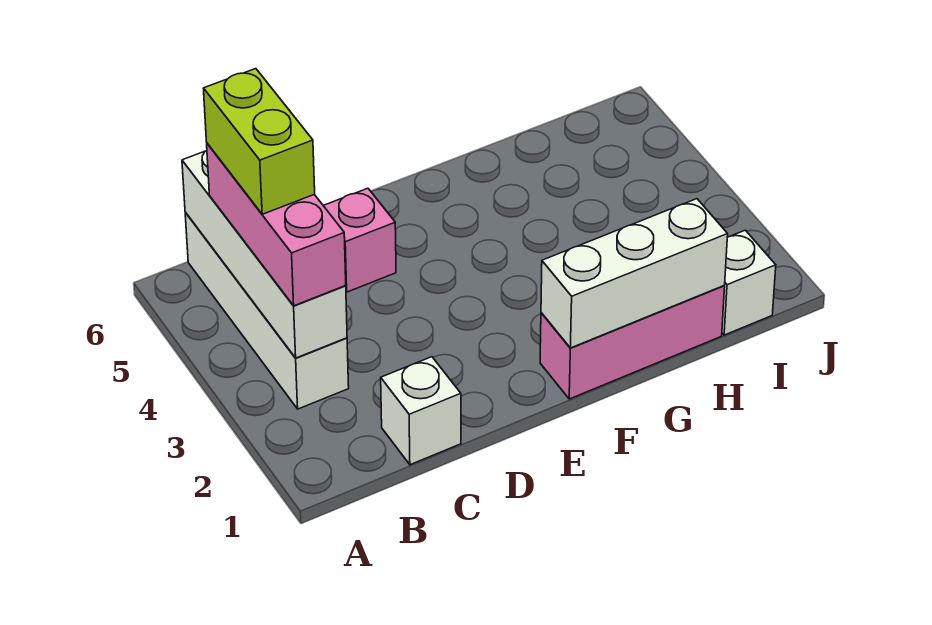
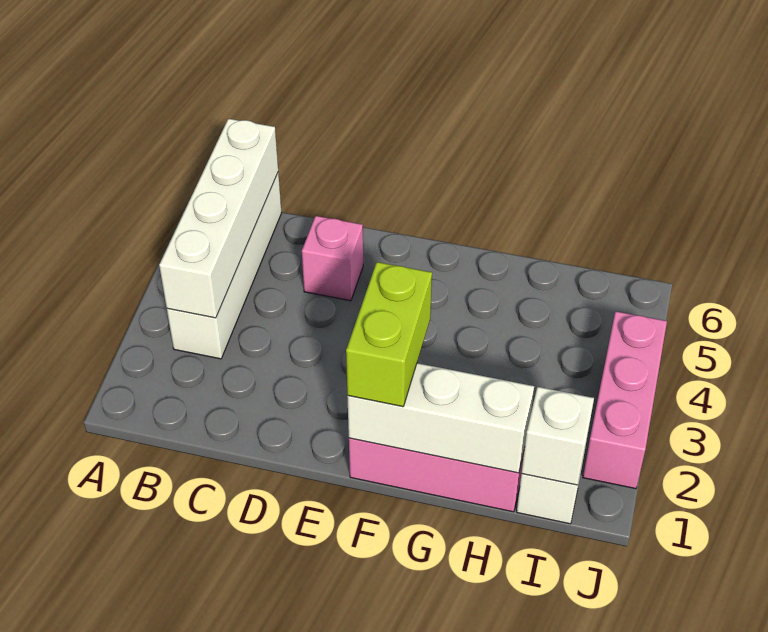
pink 1x3 brick [207,144,346,306] -> pink 1x3 brick moved to [583,311,667,489]
lime 1x2 brick [203,69,315,214] -> lime 1x2 brick moved to [346,262,432,407]
white 1x1 brick [381,357,461,465] -> white 1x1 brick moved to [522,387,594,485]

